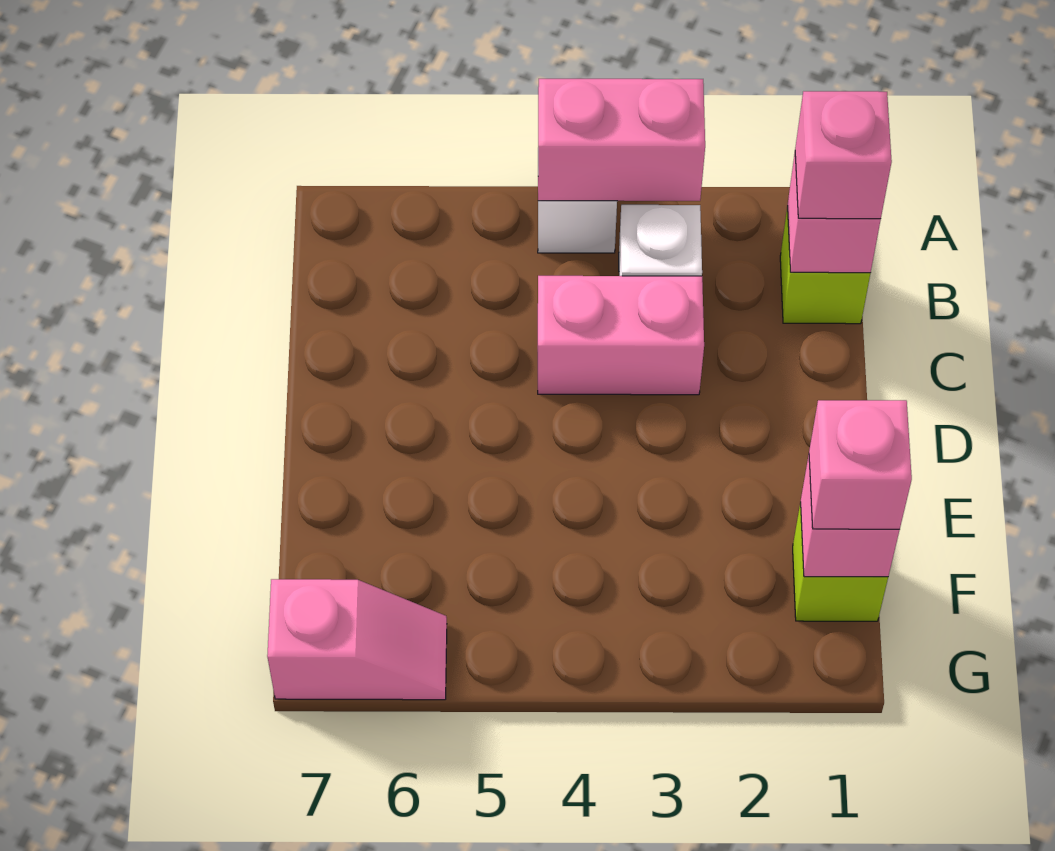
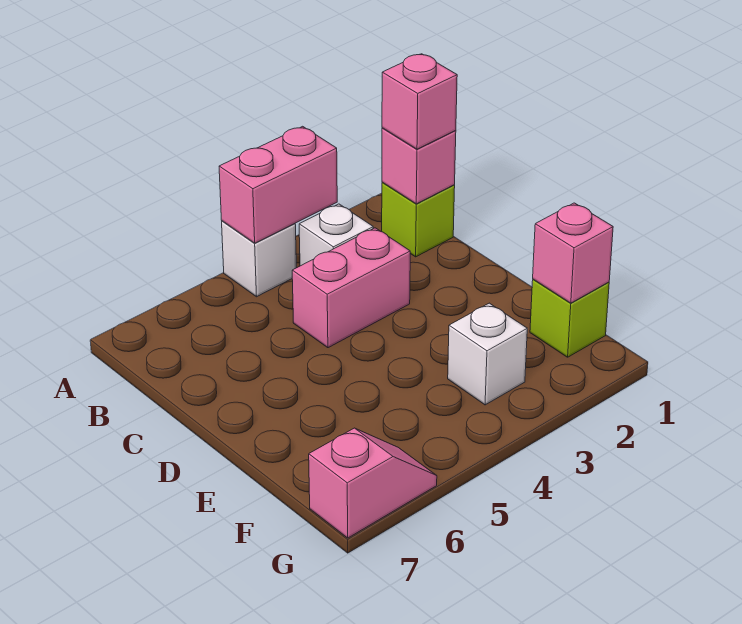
pink 1x1 brick [809,400,912,529] -> none
none -> white 1x1 brick [448,303,527,405]

